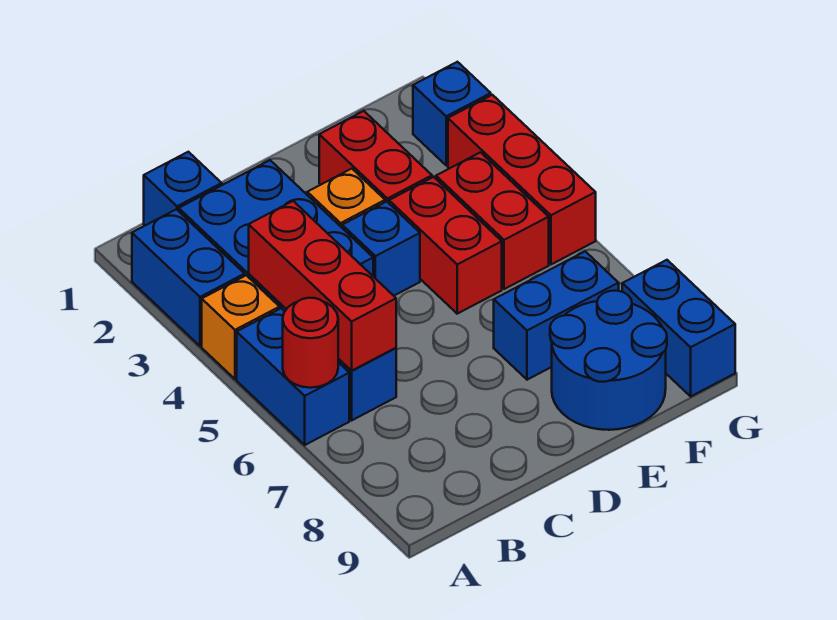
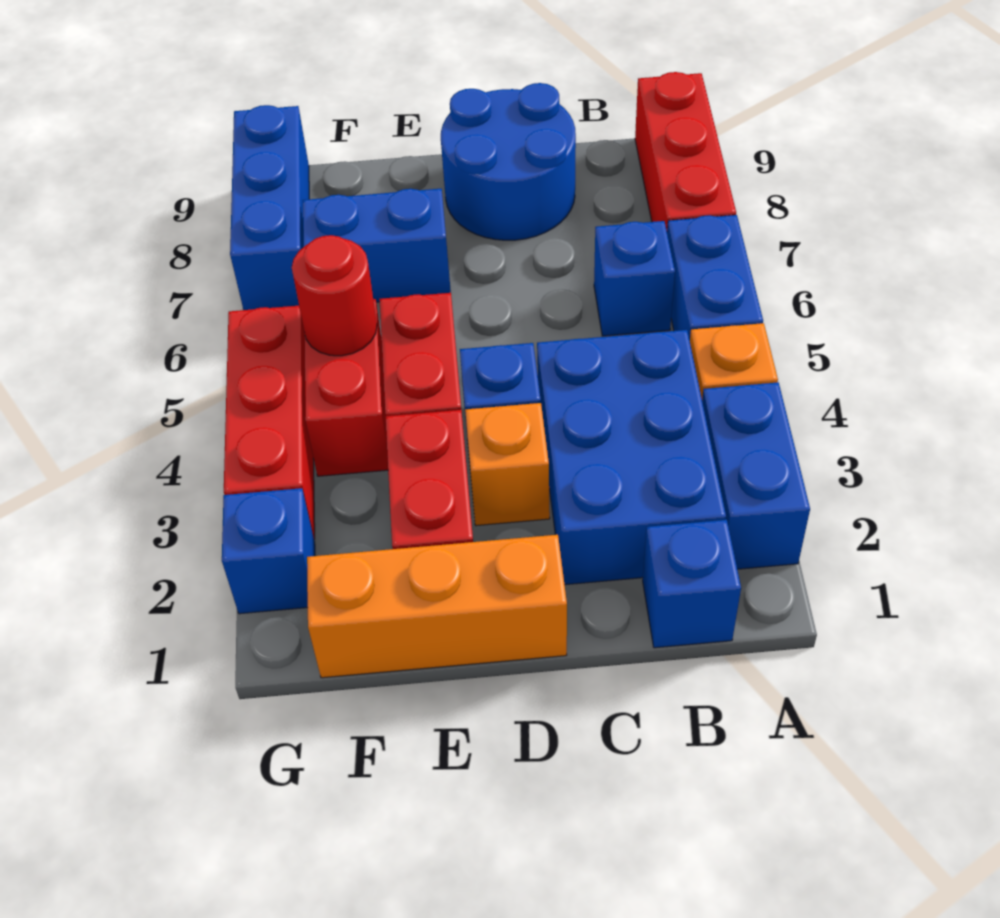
red 1x1 round brick [283,298,338,388] -> red 1x1 round brick moved to [292,235,377,356]
red 1x3 brick [249,201,396,371] -> red 1x3 brick moved to [635,72,736,230]
none -> orange 1x3 brick [307,535,567,678]
blue 2x2 round brick [550,291,667,430] -> blue 2x2 round brick moved to [441,83,576,240]
blue 1x2 brick [622,260,735,396] -> blue 1x3 brick [230,105,309,310]

